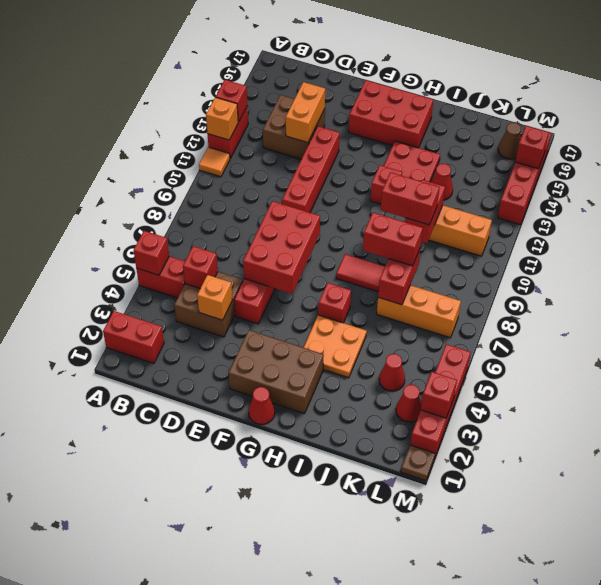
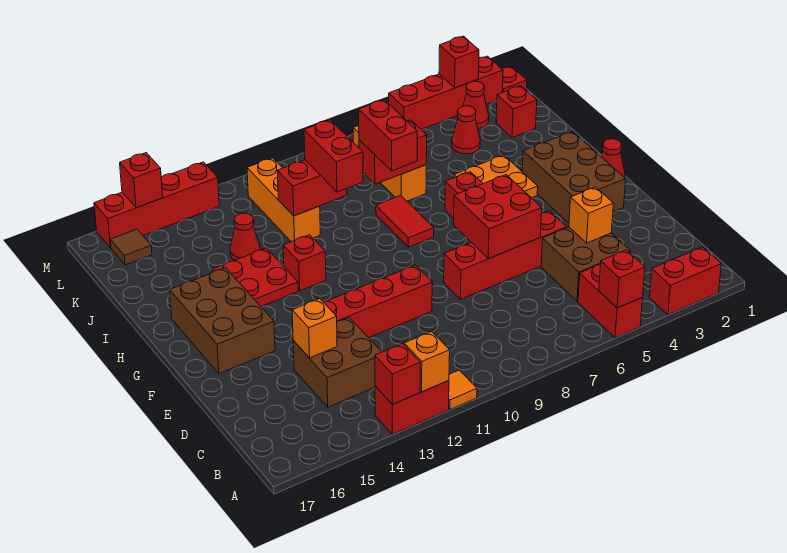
red 1x2 brick [103,311,164,363] -> red 1x2 brick turned to [649,247,721,315]
red 1x1 brick [183,246,218,288] -> red 1x1 brick moved to [496,86,537,138]
orange 1x2 brick [286,82,325,143] -> orange 1x1 brick [292,299,337,358]
red 2x3 brick [243,201,320,294] -> red 2x2 brick [454,175,542,259]
red 2x3 brick [349,80,433,148] -> brown 2x3 brick [170,268,275,374]
brown 1x1 cone [498,123,521,159] -> brown 1x1 tile [110,229,152,265]
brown 1x1 plate [401,445,435,481] -> red 1x1 plate [502,66,527,92]

